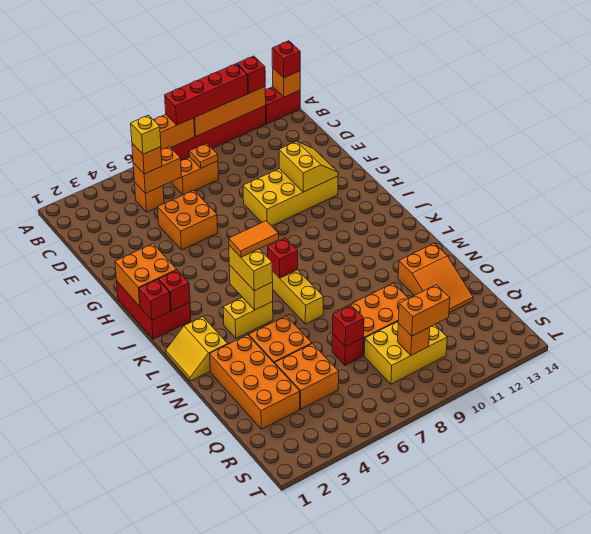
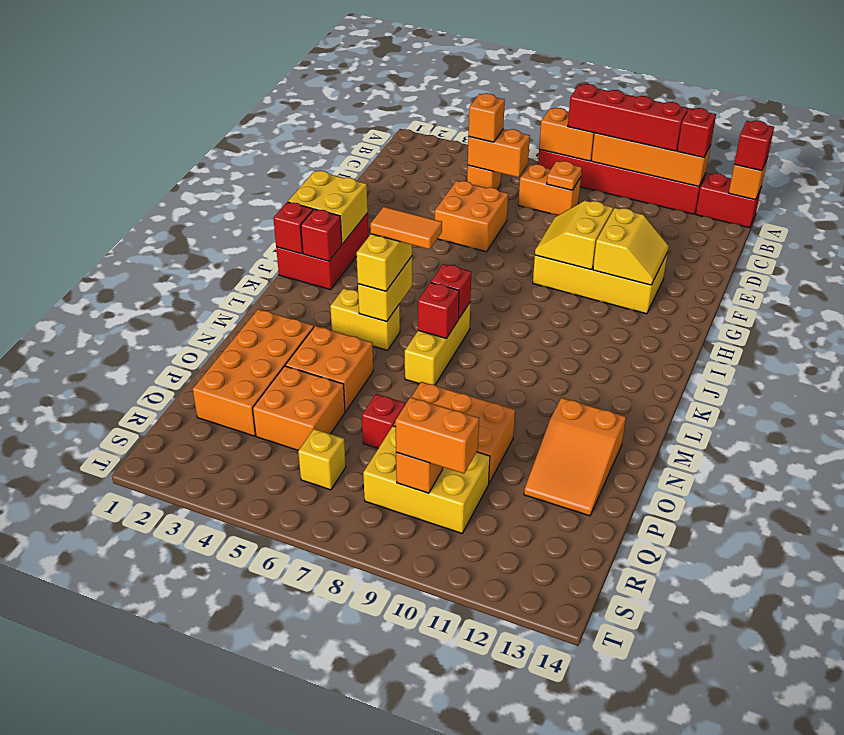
yellow 1x1 brick [131,115,161,154] -> yellow 1x1 brick moved to [298,429,346,490]
orange 2x2 brick [115,244,177,306] -> yellow 2x2 brick [288,171,368,244]
yellow 2x2 slope [166,317,228,381] -> yellow 2x2 slope moved to [535,201,613,270]
red 1x1 brick [333,305,364,347] -> red 1x1 brick moved to [418,283,459,339]

